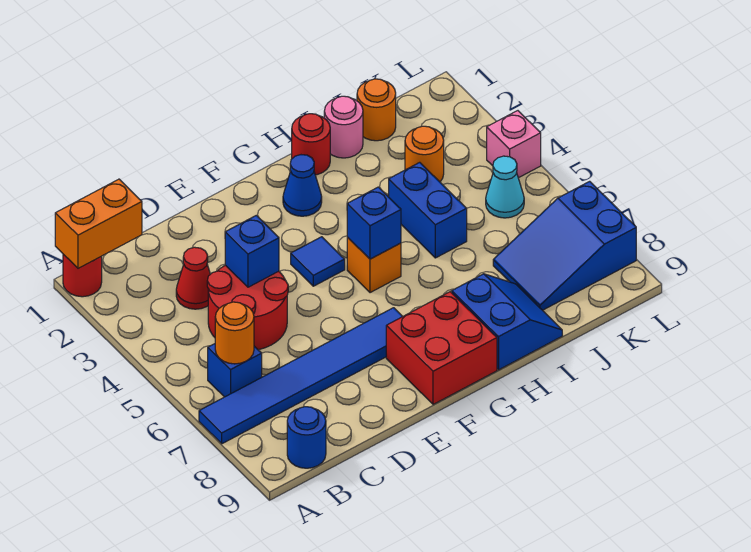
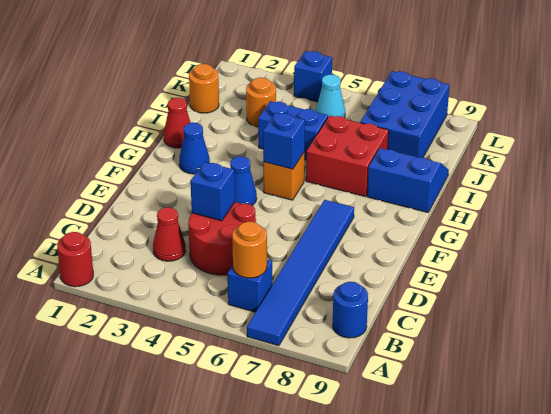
orange 1x2 brick [55,179,142,268] -> none
blue 1x1 tile [291,237,345,286] -> blue 1x1 cone [230,156,257,205]
red 2x2 brick [386,292,497,404] -> red 2x2 brick moved to [306,116,389,197]
red 1x1 round brick [292,114,330,175] -> red 1x1 cone [164,98,191,148]
pink 1x1 round brick [324,96,363,158] -> none
blue 2x3 slope [493,181,636,310] -> blue 2x3 brick [360,71,450,157]
pink 1x1 brick [487,111,541,178] -> blue 1x1 brick [294,51,332,102]

